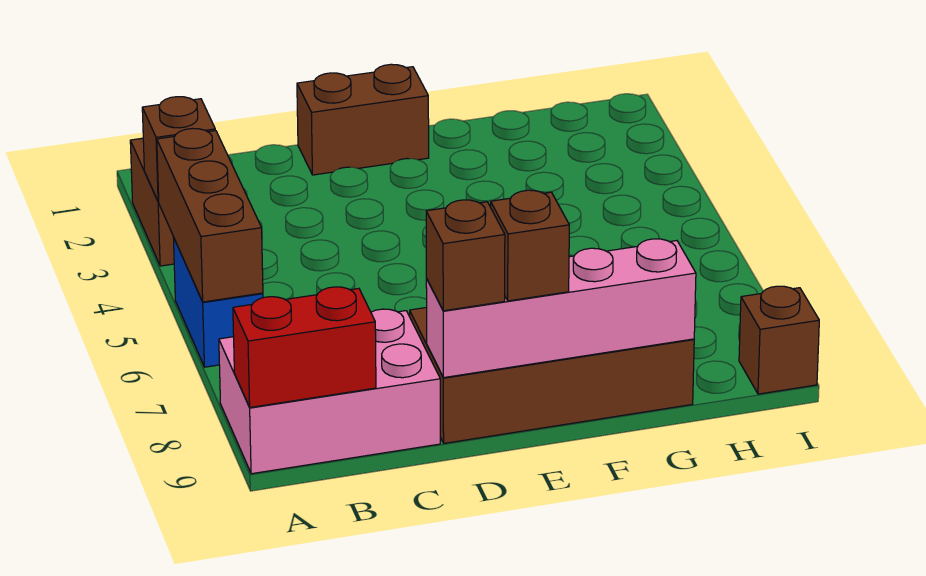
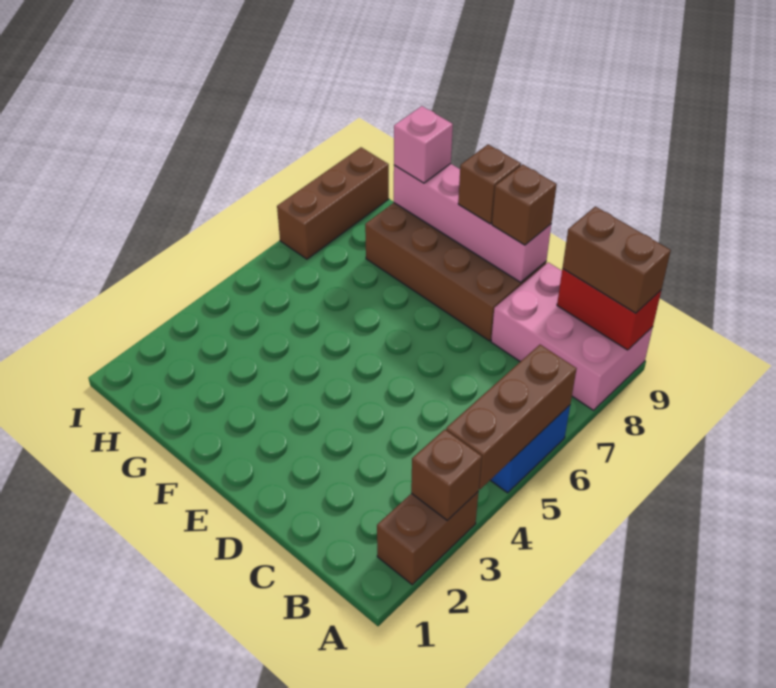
brown 1x2 brick [297,64,429,175] -> brown 1x2 brick moved to [563,206,671,313]
none -> pink 1x1 brick [394,106,453,183]
brown 1x1 brick [739,286,819,394] -> brown 1x3 brick [277,147,389,259]

